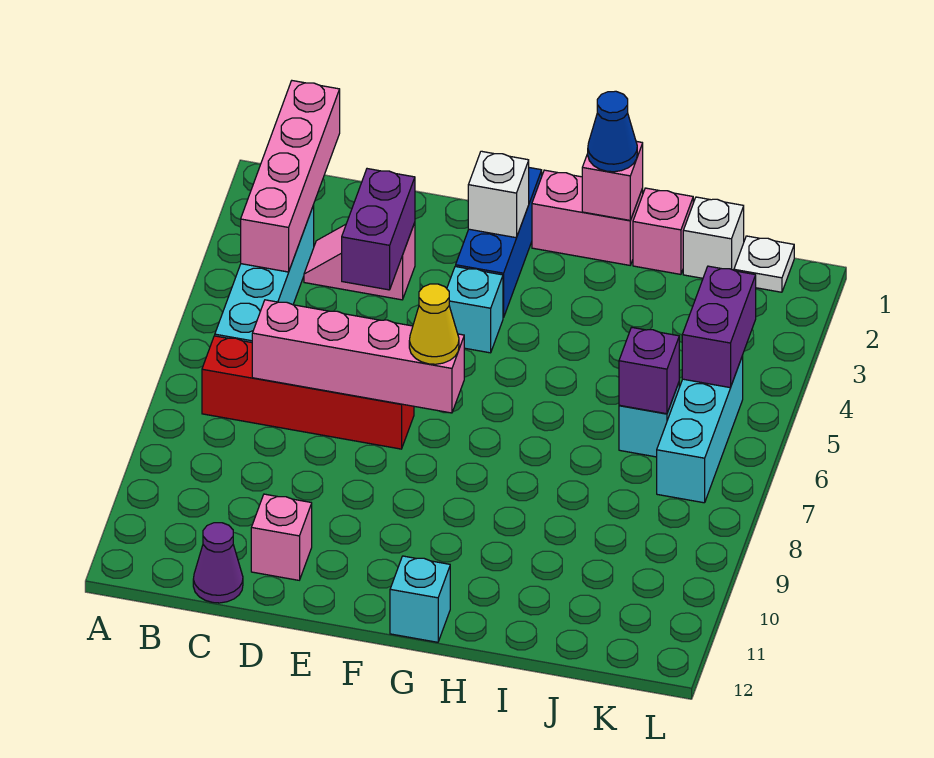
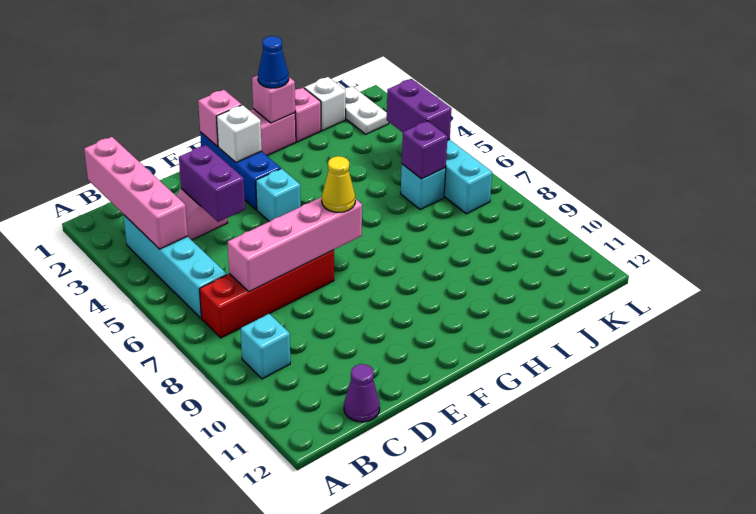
pink 1x1 brick [251,494,312,580] -> pink 1x1 brick moved to [198,90,242,146]
cyan 1x1 brick [390,556,450,642] -> cyan 1x1 brick moved to [241,314,290,379]
white 1x1 plate [734,236,794,292] -> white 1x2 plate [344,86,389,134]

